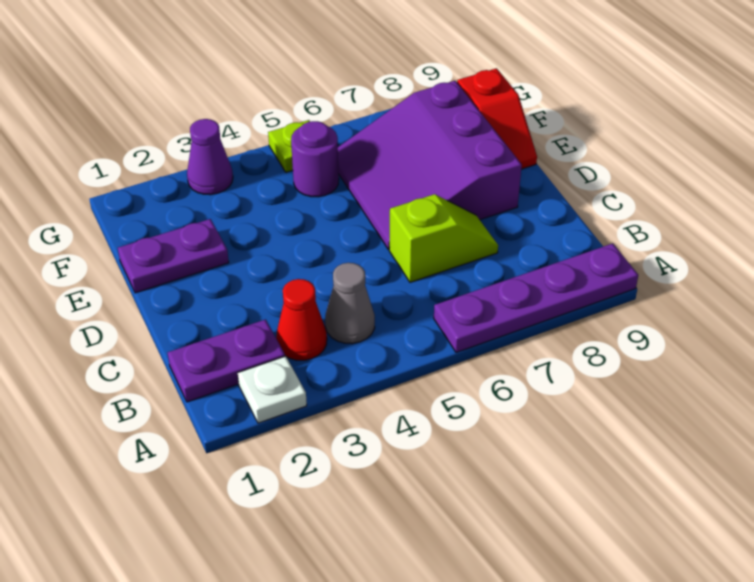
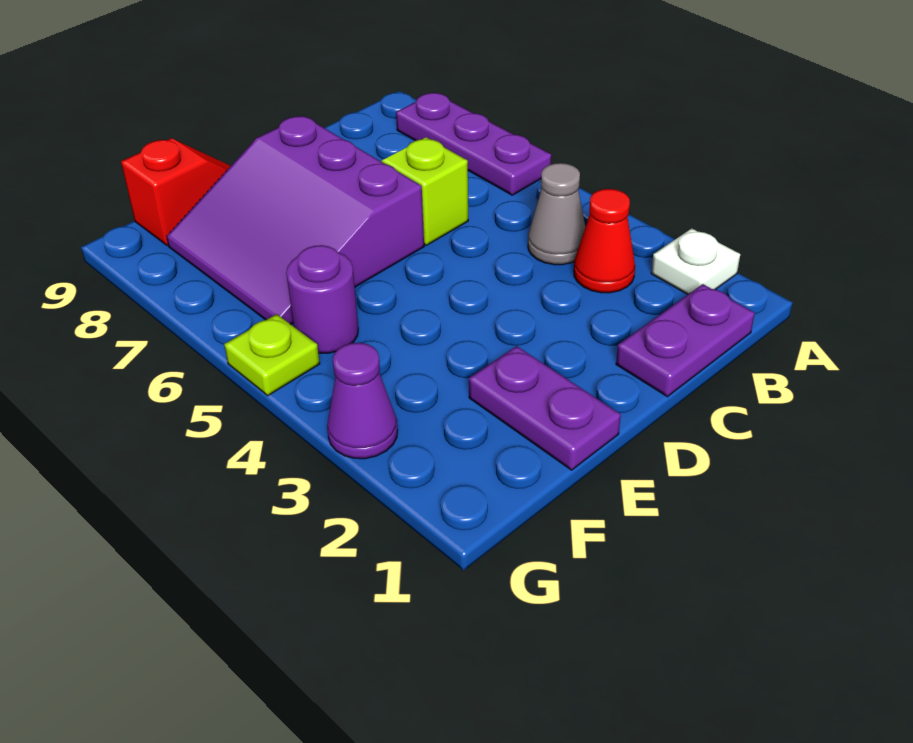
purple 1x4 plate [434,243,638,353] -> purple 1x3 plate [396,93,551,195]
purple 1x2 plate [168,320,285,402] -> purple 1x2 plate turned to [616,284,755,397]
purple 3x3 slope [338,81,522,250] -> purple 3x3 slope turned to [167,116,424,324]

